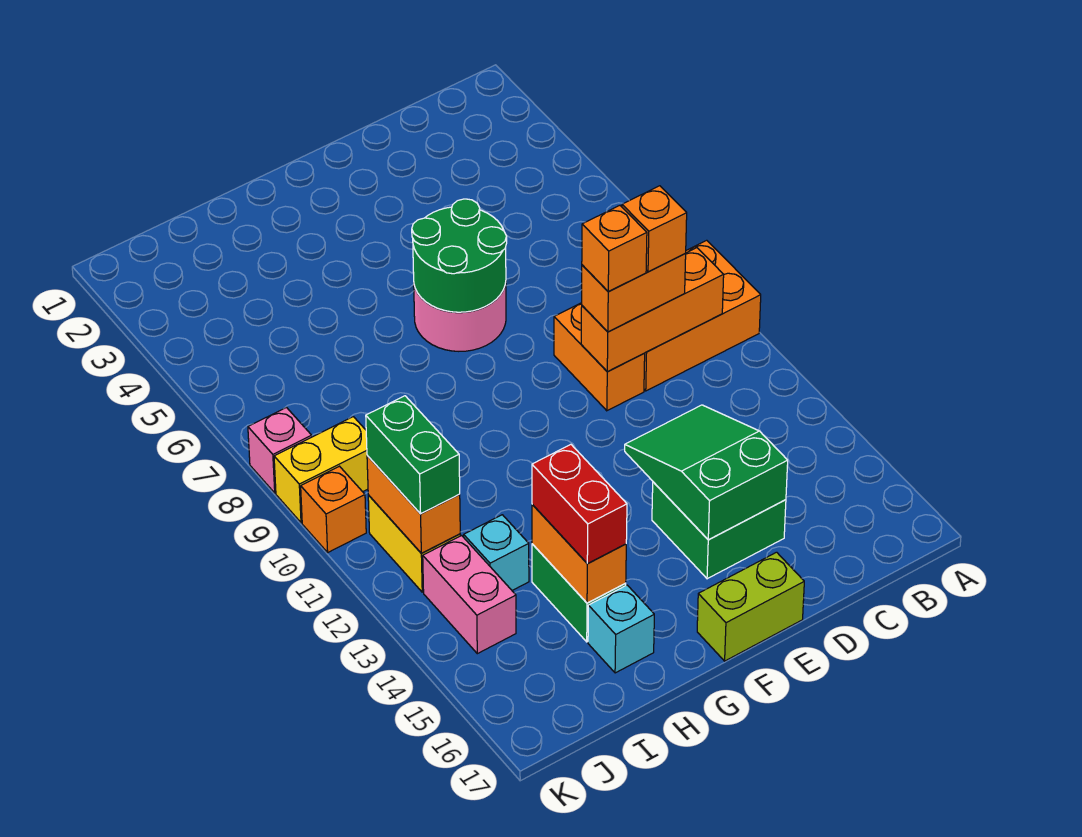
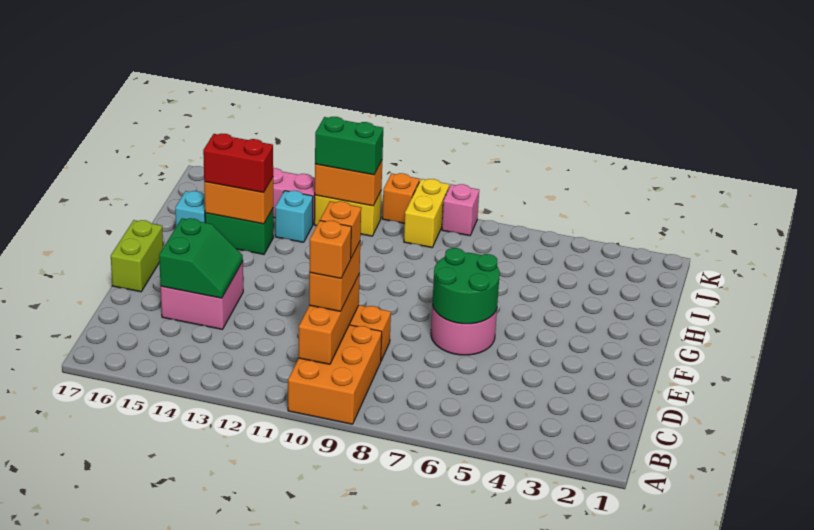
green 2x3 slope [625,405,788,540] -> green 2x2 slope [159,218,243,298]
green 2x2 brick [652,482,786,579] -> pink 2x2 brick [161,262,243,329]

